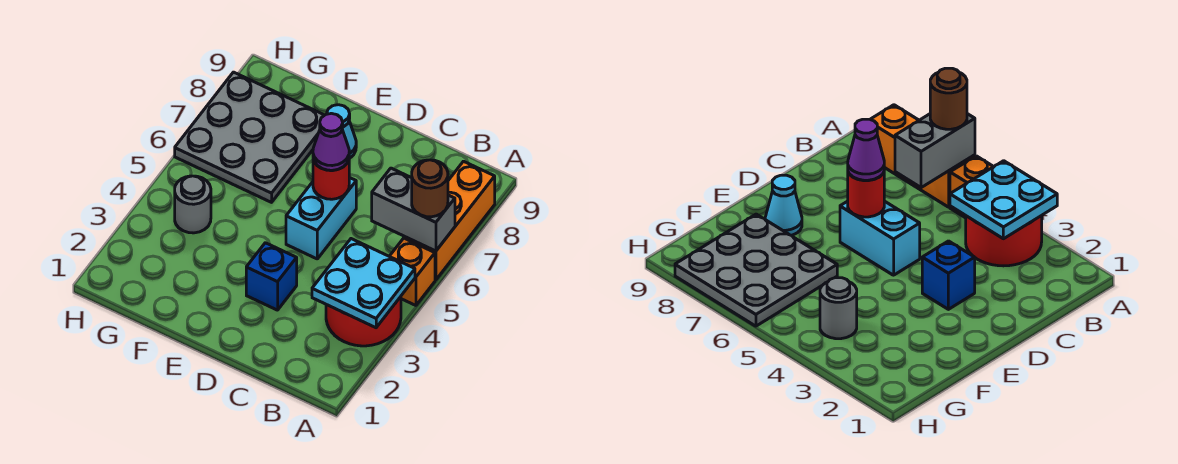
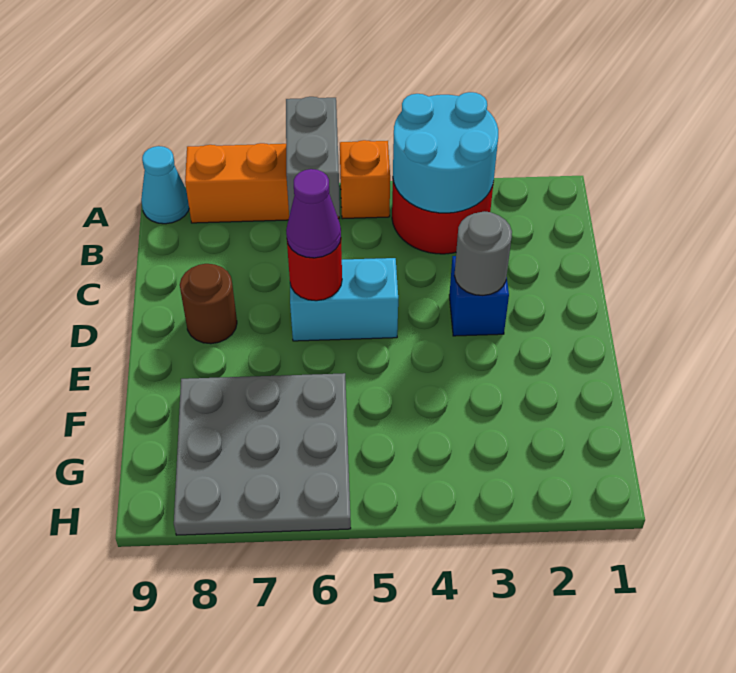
cyan 2x2 plate [312,239,415,328] -> cyan 2x2 round brick [393,92,498,213]
brown 1x1 round brick [412,160,448,217] -> brown 1x1 round brick moved to [180,264,237,344]
cyan 1x1 cone [327,105,356,158] -> cyan 1x1 cone moved to [141,146,189,224]
grey 1x1 round brick [175,176,211,233] -> grey 1x1 round brick moved to [454,211,512,295]

